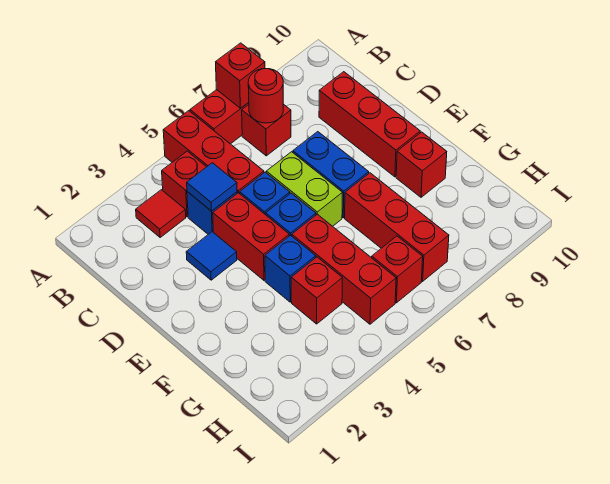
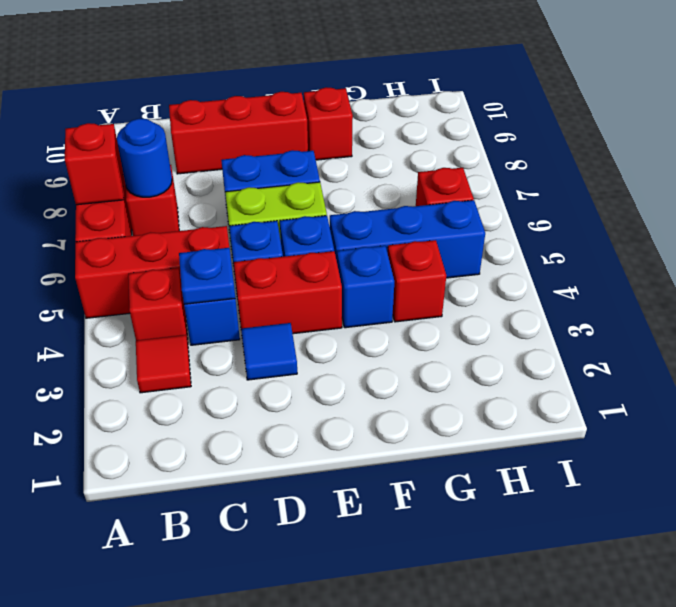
red 1x1 round brick [248,69,283,123] -> blue 1x1 round brick [117,119,172,197]
blue 1x1 tile [187,163,237,211] -> blue 1x1 plate [179,248,235,304]
red 1x3 brick [292,214,396,324] -> blue 1x3 brick [330,200,485,278]
red 1x3 brick [345,173,449,281] -> none

